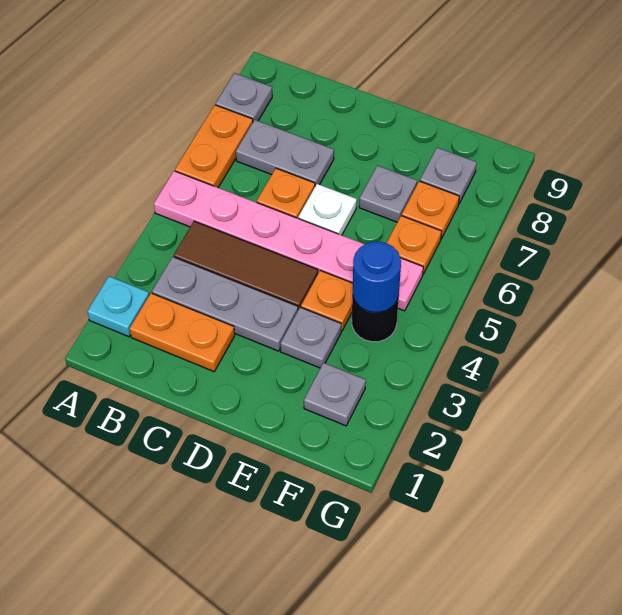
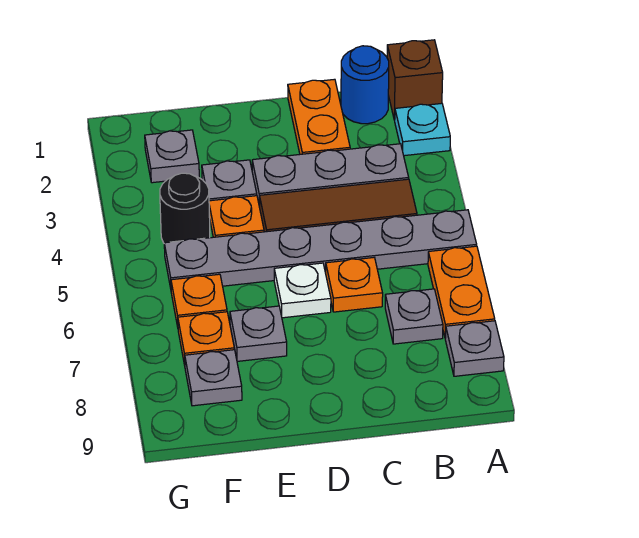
none -> brown 1x1 brick [387,40,443,120]
pink 1x6 plate [154,171,423,311] -> grey 1x6 plate [164,210,477,288]
orange 1x2 plate [130,293,235,372] -> orange 1x2 plate turned to [288,79,350,154]
grey 1x2 plate [236,120,334,186] -> grey 1x1 plate [385,289,443,344]
blue 1x1 round brick [353,242,401,312] -> blue 1x1 round brick moved to [341,46,389,124]

